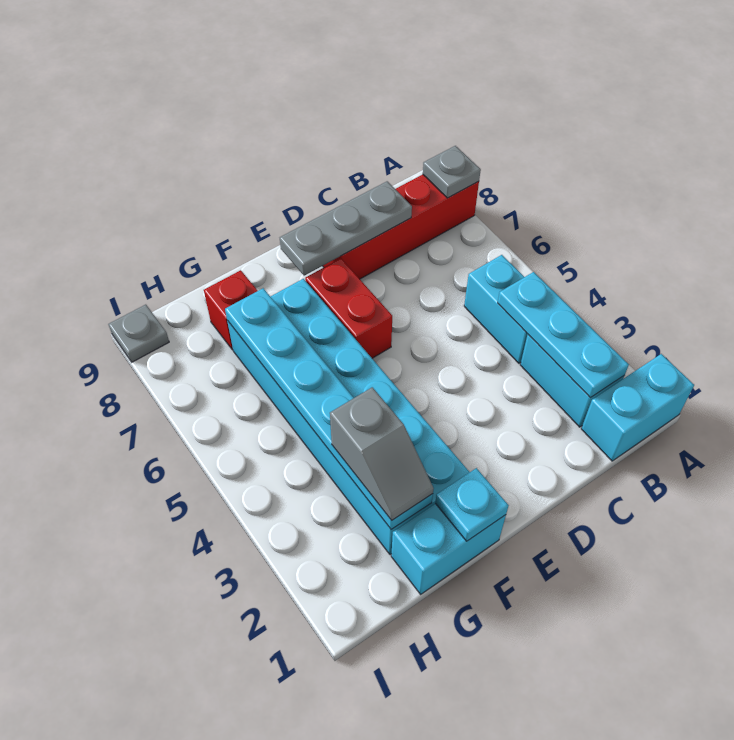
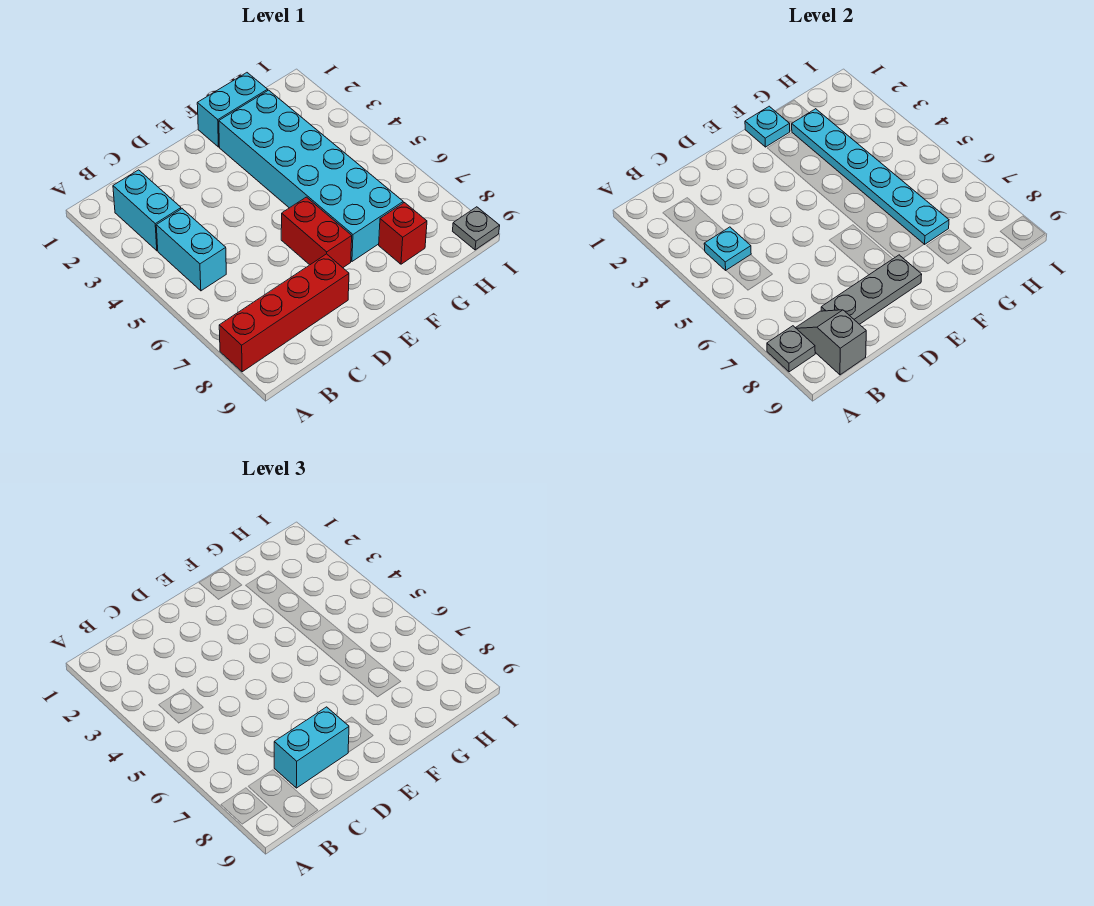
cyan 1x2 brick [581,354,694,461] -> cyan 1x2 brick moved to [274,707,349,788]
cyan 1x3 plate [498,272,629,398] -> cyan 1x1 plate [704,227,751,270]
grey 1x2 slope [330,387,434,520] -> grey 1x2 slope moved to [796,310,866,375]

